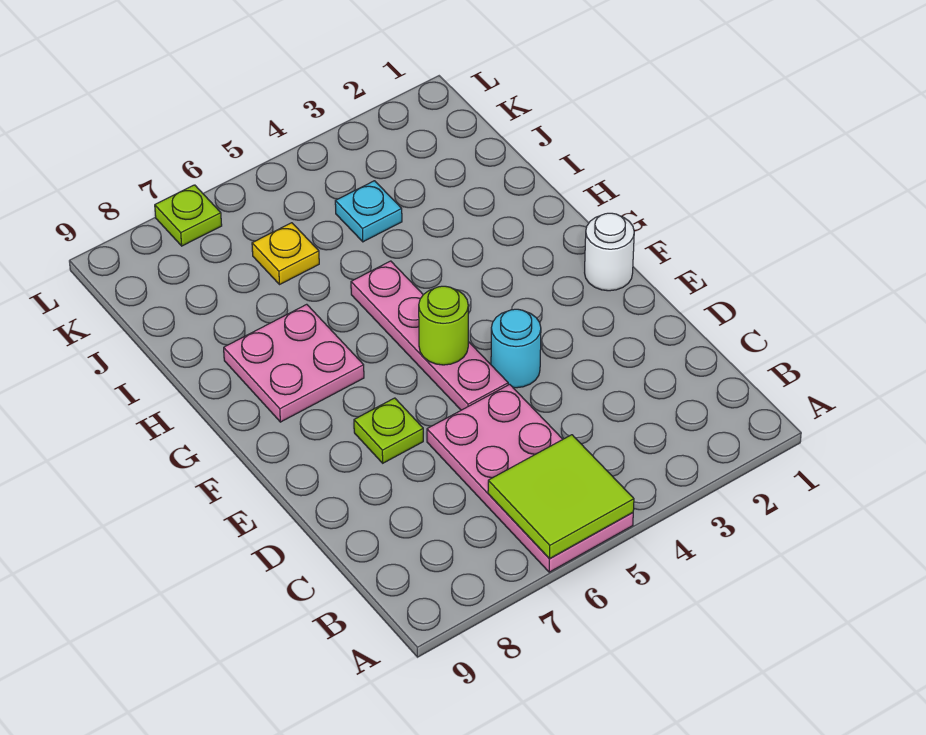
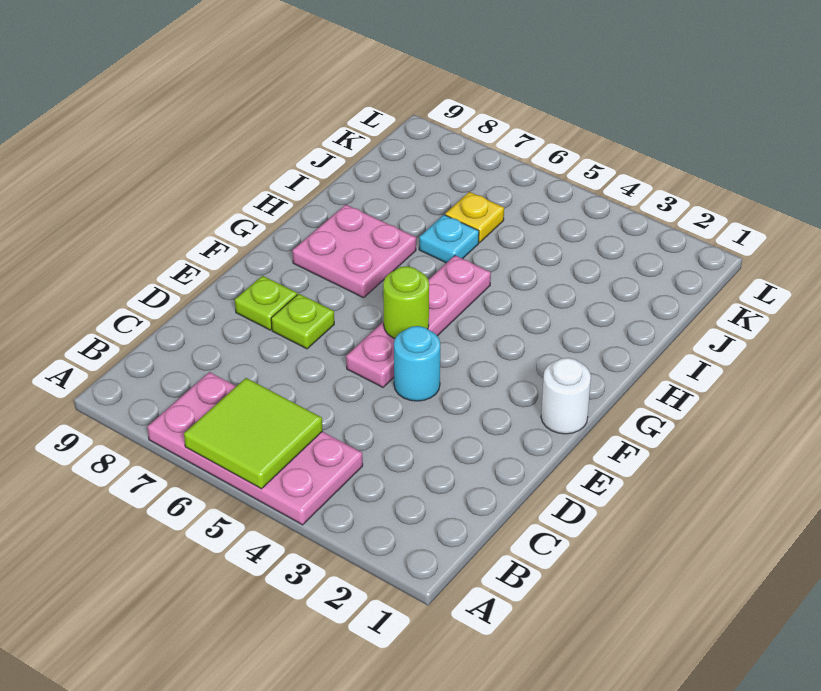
pink 2x4 plate [427,384,633,572] -> pink 2x4 plate turned to [147,372,363,525]
cyan 1x1 plate [335,181,402,242] -> cyan 1x1 plate moved to [419,215,479,263]
lime 1x1 plate [155,185,222,246] -> lime 1x1 plate moved to [235,276,297,330]

